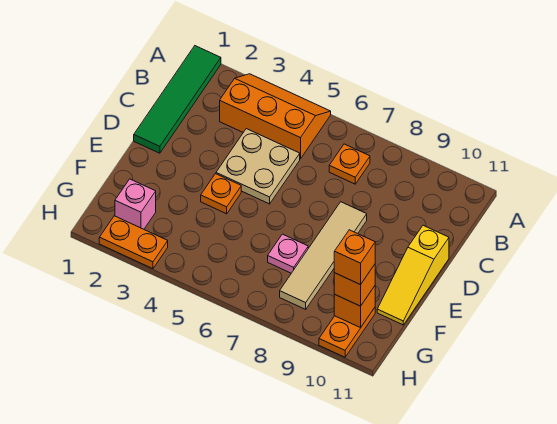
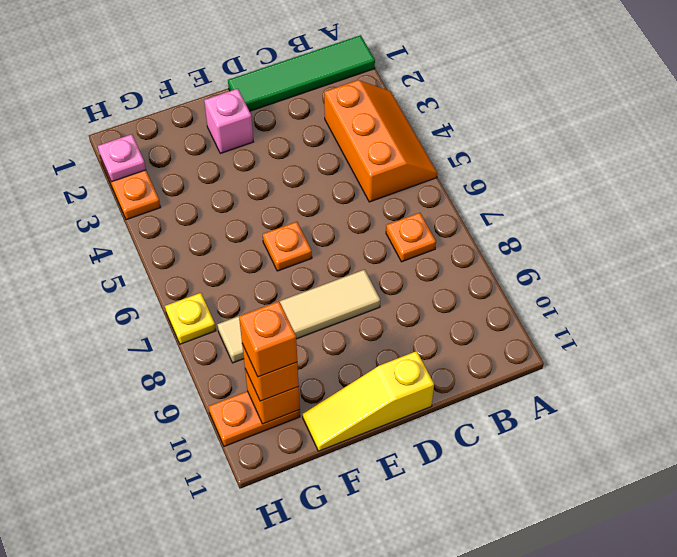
tan 2x2 plate [216,129,300,204] -> none
orange 1x1 plate [201,174,241,214] -> orange 1x1 plate moved to [263,222,312,271]
pink 1x1 plate [268,234,308,273] -> pink 1x1 plate moved to [98,134,146,182]
pink 1x1 brick [115,179,156,229] -> pink 1x1 brick moved to [204,89,253,153]
none -> yellow 1x1 plate [165,293,216,344]

